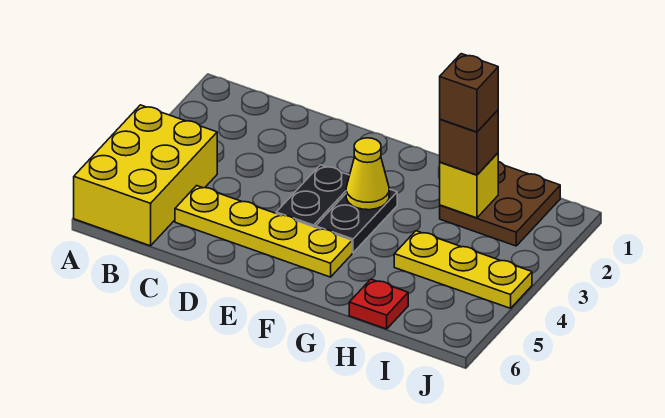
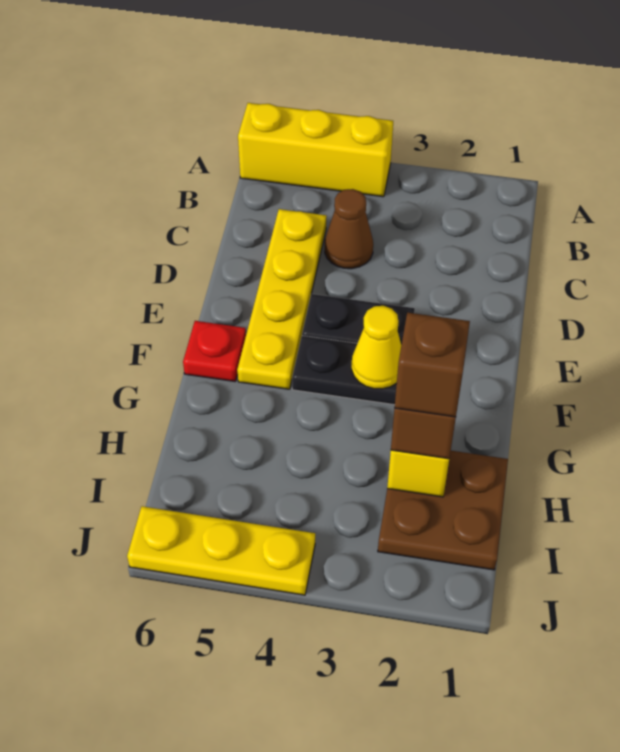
yellow 2x3 brick [74,105,217,246] -> yellow 1x3 brick [238,103,393,197]
none -> brown 1x1 cone [325,189,373,269]
yellow 1x3 plate [394,231,532,308] -> yellow 1x3 plate turned to [127,506,315,595]
red 1x1 plate [349,279,408,329] -> red 1x1 plate moved to [183,321,246,381]

